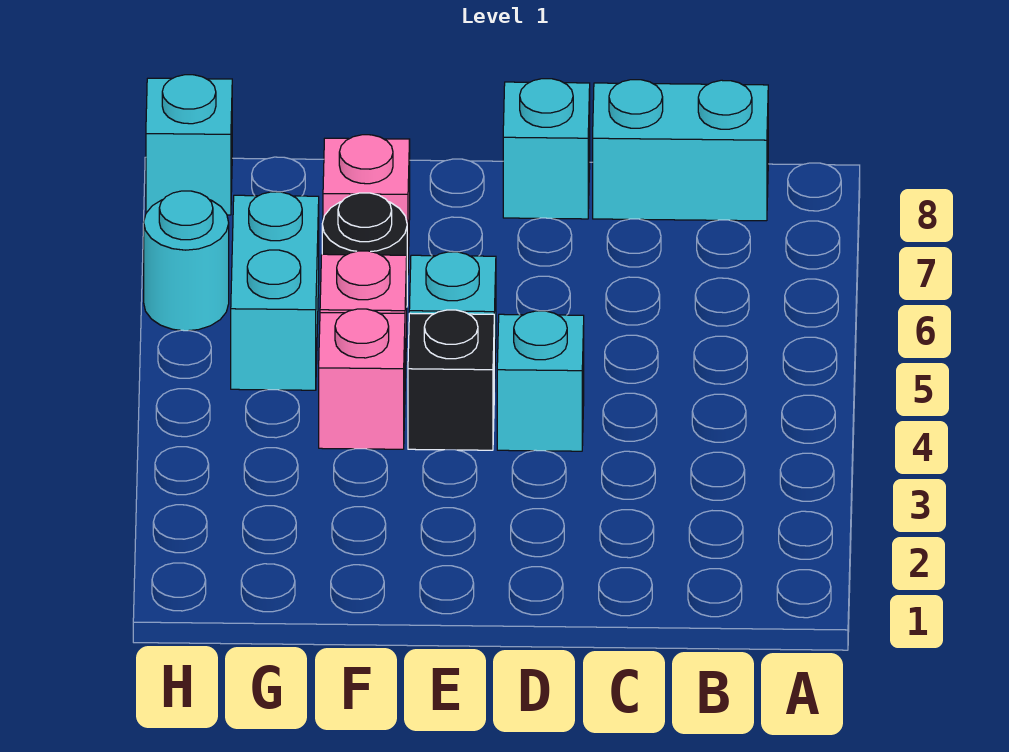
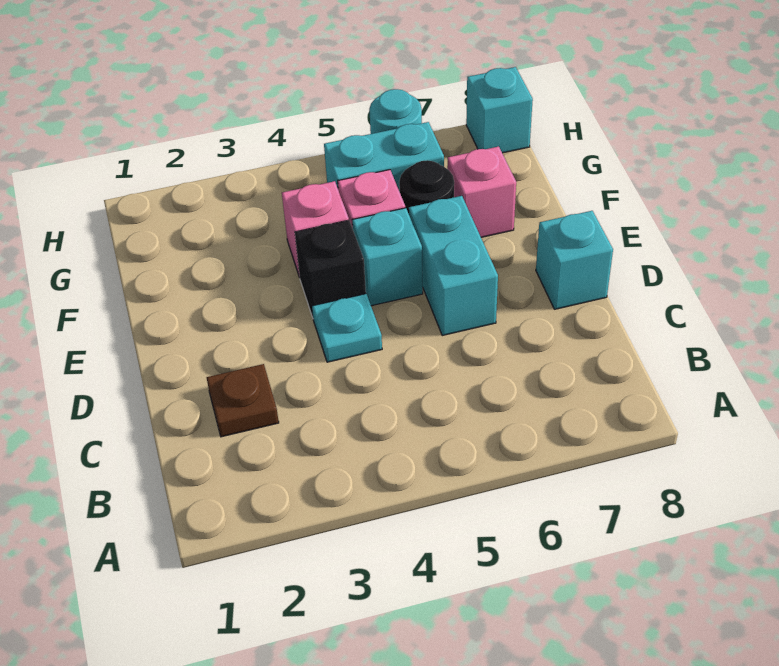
cyan 1x2 brick [593,80,768,221] -> cyan 1x2 brick moved to [409,196,498,335]
none -> brown 1x1 plate [207,364,279,437]
cyan 1x1 brick [497,311,584,451] -> cyan 1x1 plate [312,294,382,362]

